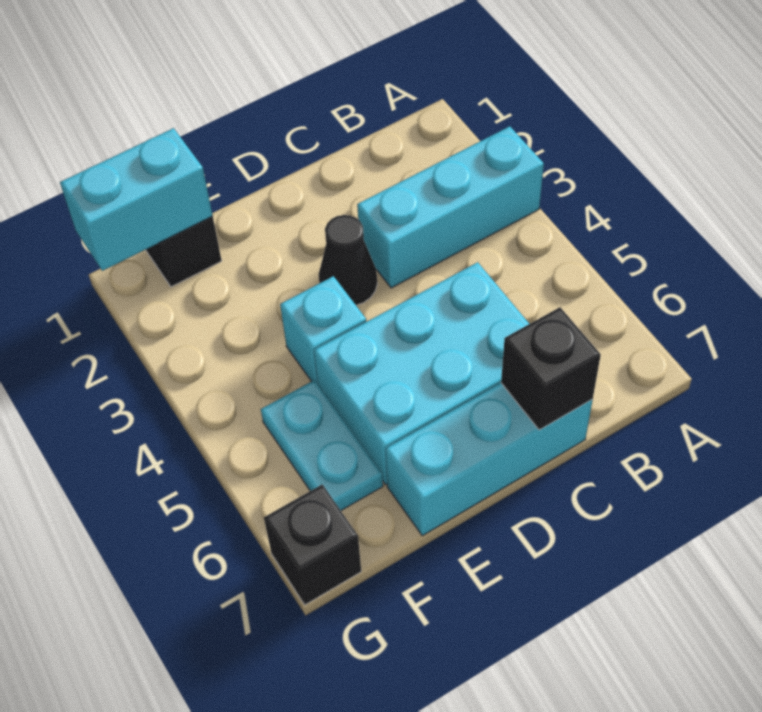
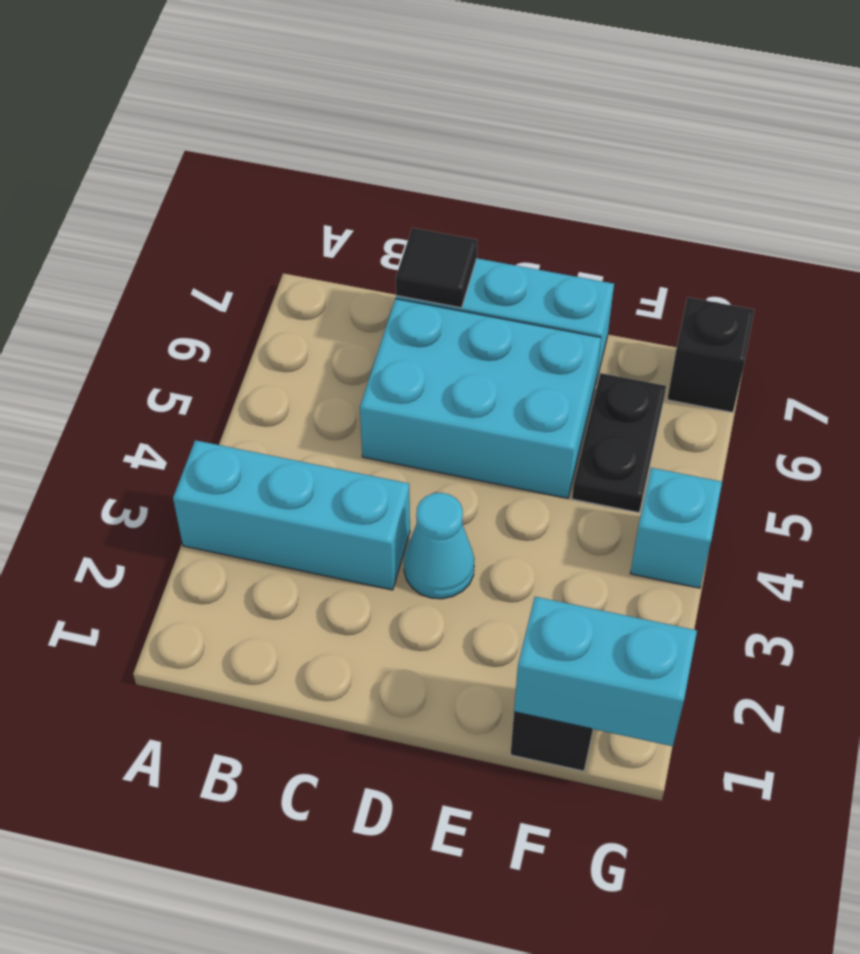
black 1x1 brick [501,307,601,430] -> black 1x1 tile [396,228,477,308]
black 1x1 cone [319,215,377,305] -> cyan 1x1 cone [404,493,475,599]
cyan 1x1 brick [280,276,366,384] -> cyan 1x1 brick moved to [630,468,722,588]
cyan 1x2 plate [261,380,383,510] -> black 1x2 plate [572,373,666,513]

